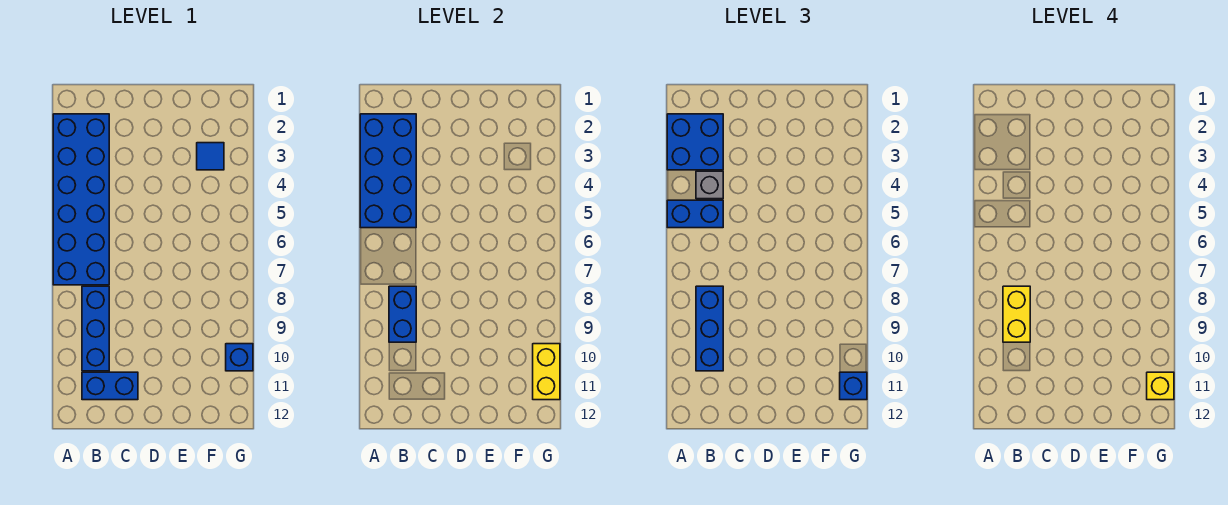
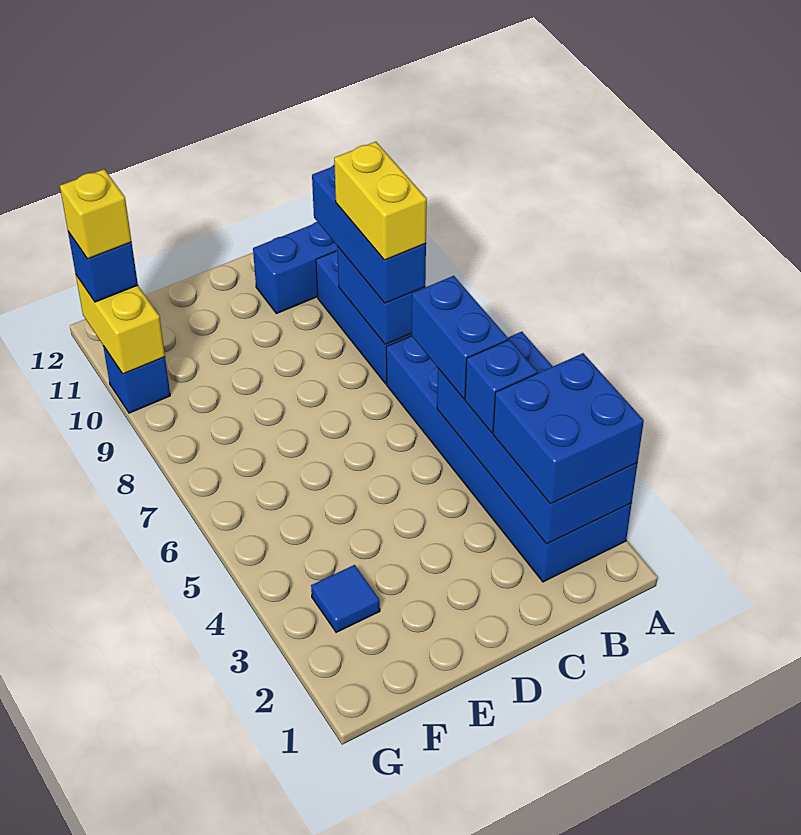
blue 1x2 brick [667,200,723,228] -> blue 1x2 brick turned to [411,276,508,399]
grey 1x1 brick [696,171,723,199] -> blue 1x1 brick [465,340,537,433]

